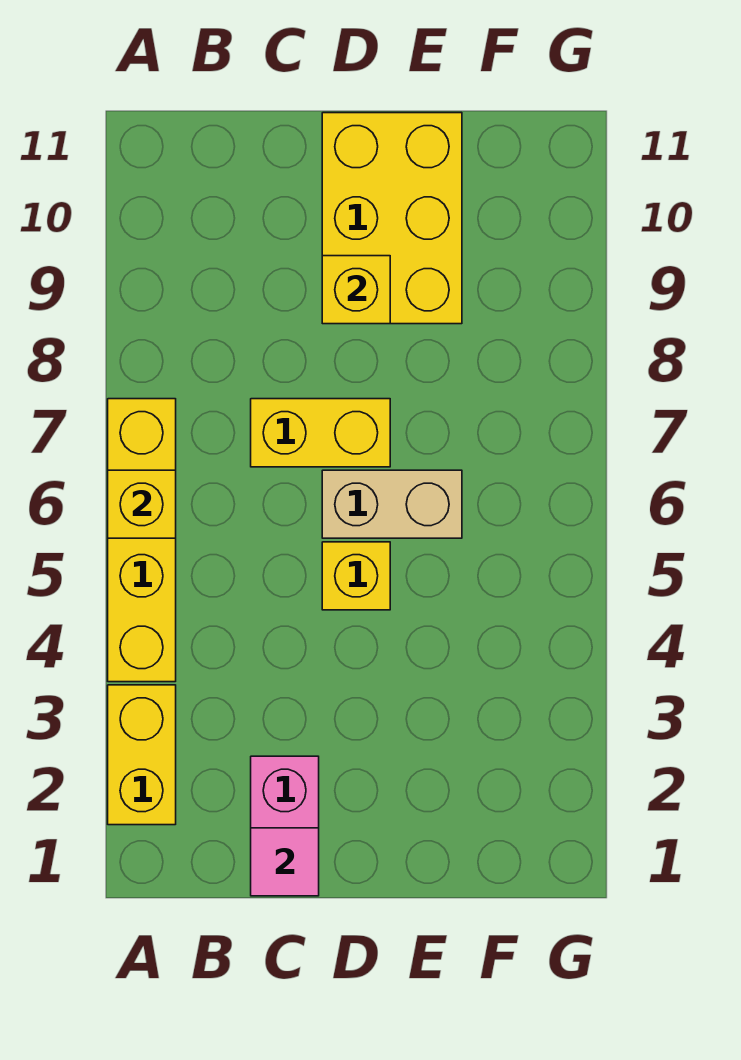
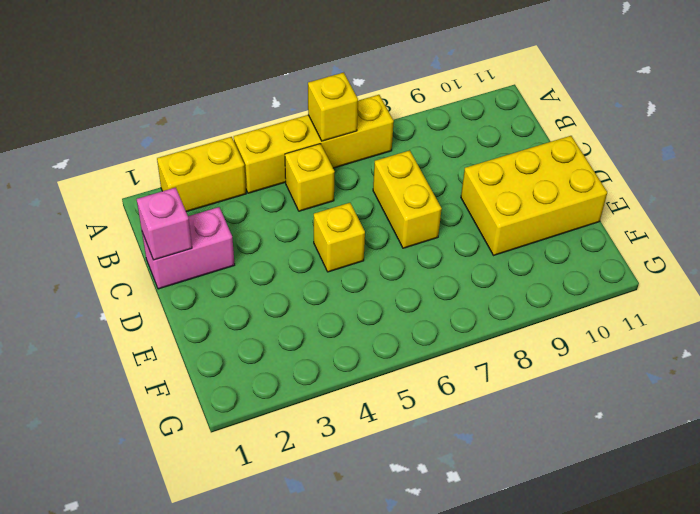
pink 1x1 tile [251,828,319,896] -> pink 1x1 brick [137,188,192,260]
tan 1x2 brick [322,470,462,538] -> none
yellow 1x1 brick [322,256,390,324] -> yellow 1x1 brick moved to [285,144,335,211]

